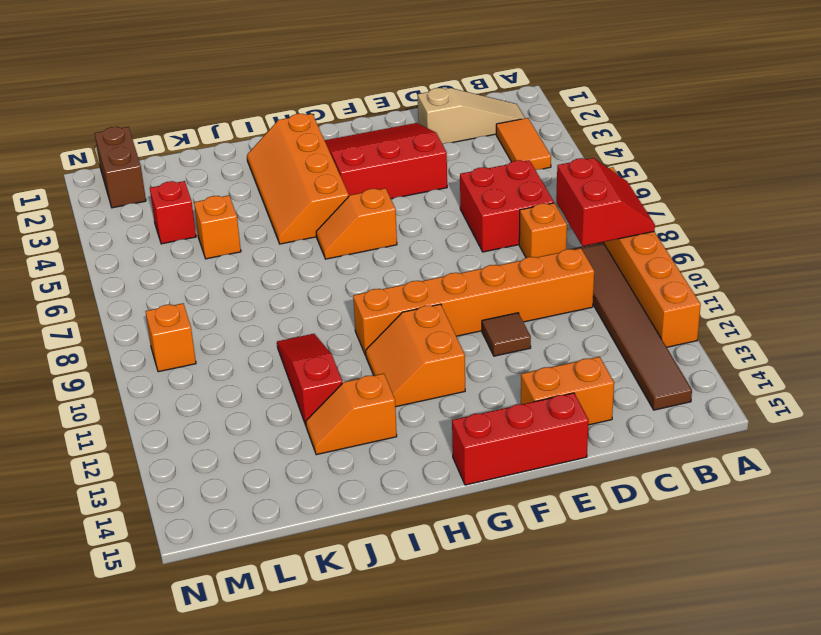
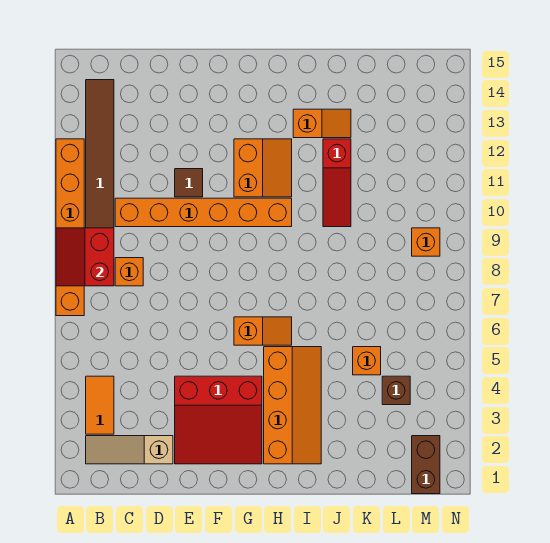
red 2x2 brick [460,160,554,252] -> none
orange 1x2 brick [521,357,614,425] -> none
red 1x3 brick [452,393,589,485] -> none
red 1x1 brick [150,181,196,244] -> brown 1x1 brick [382,376,410,405]

